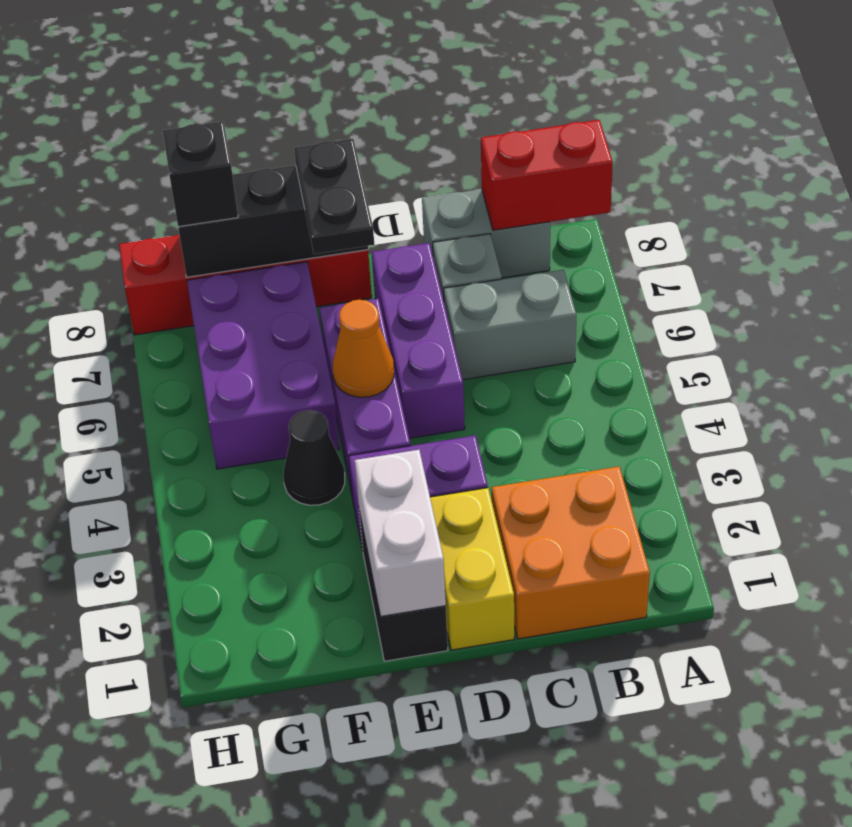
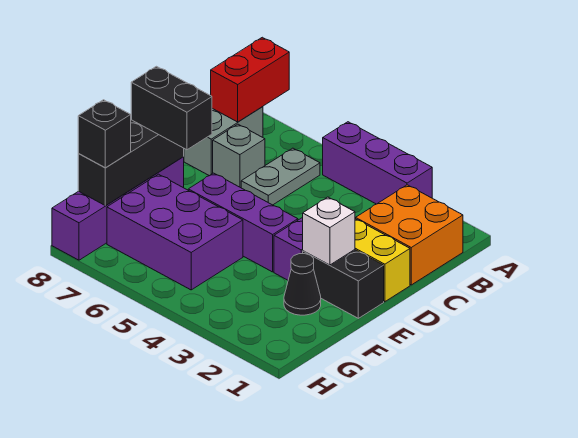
grey 1x2 brick [444,270,576,380] -> grey 1x2 plate [241,148,320,205]
purple 1x3 brick [372,243,465,438] -> purple 1x3 brick moved to [323,122,432,204]
white 1x2 brick [355,450,446,617] -> white 1x1 brick [303,197,355,265]
orange 1x1 cone [333,300,394,397] -> none
black 1x2 plate [294,139,374,254] -> black 1x2 brick [131,66,212,150]
red 1x4 brick [119,235,372,335] -> purple 1x4 brick [52,157,184,260]
black 1x1 cone [283,410,345,505] -> black 1x1 cone moved to [284,254,321,315]

